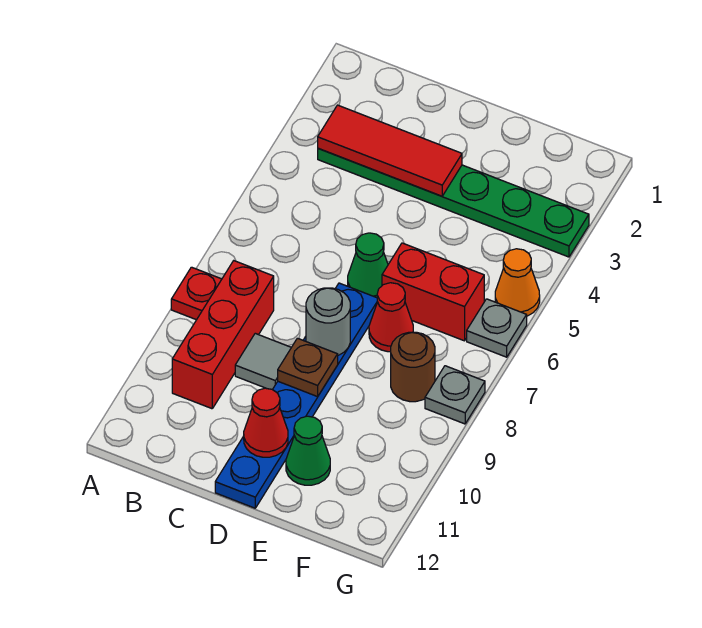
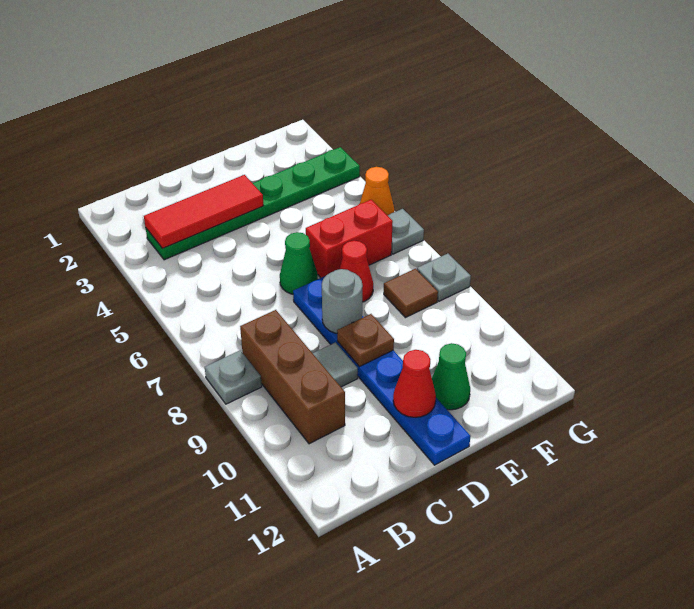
red 1x1 plate [171,267,222,320] -> grey 1x1 plate [205,350,262,404]
red 1x3 brick [172,261,274,409] -> brown 1x3 brick [240,310,345,444]
brown 1x1 round brick [391,332,435,402] -> brown 1x1 tile [384,269,438,318]

